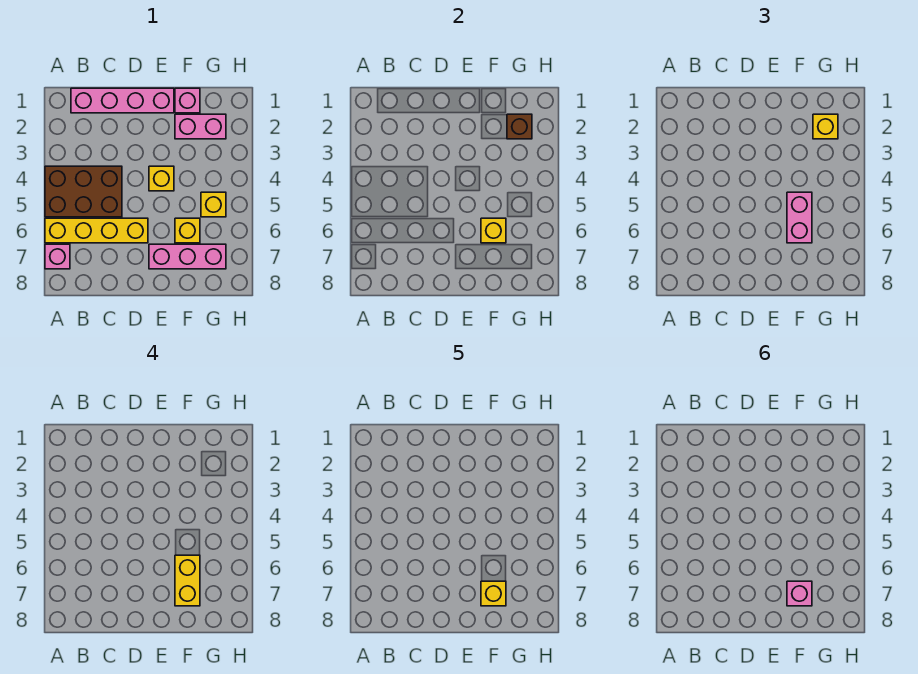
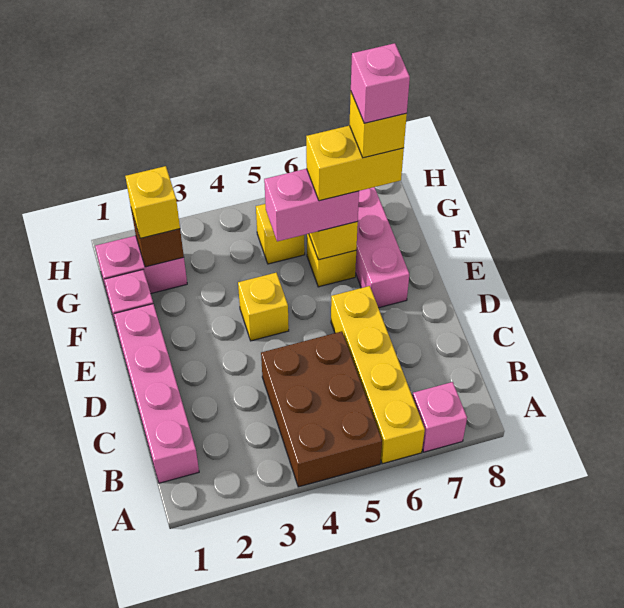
pink 1x2 brick [175,114,226,139] -> pink 1x2 brick turned to [95,236,187,300]

